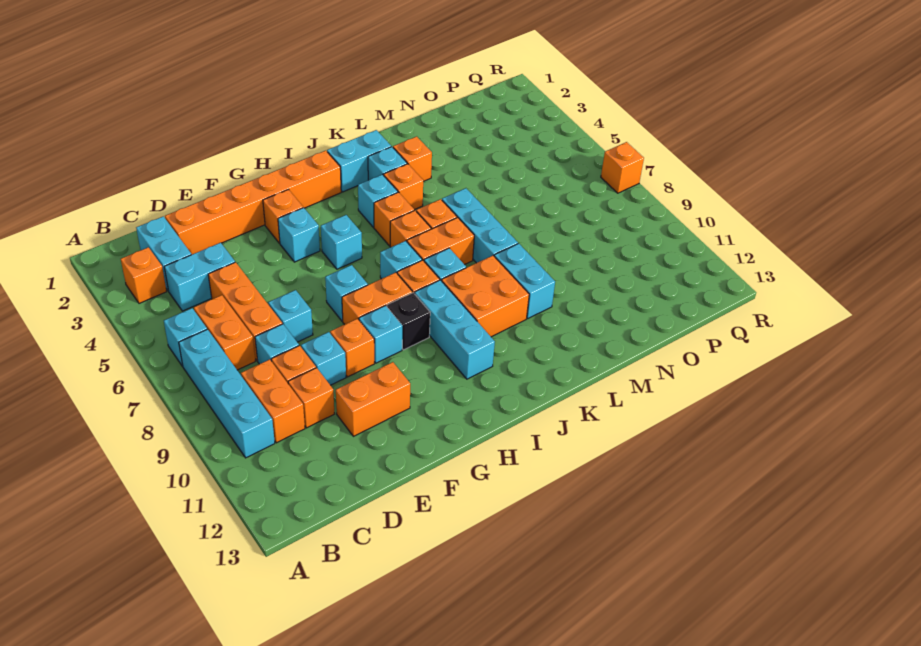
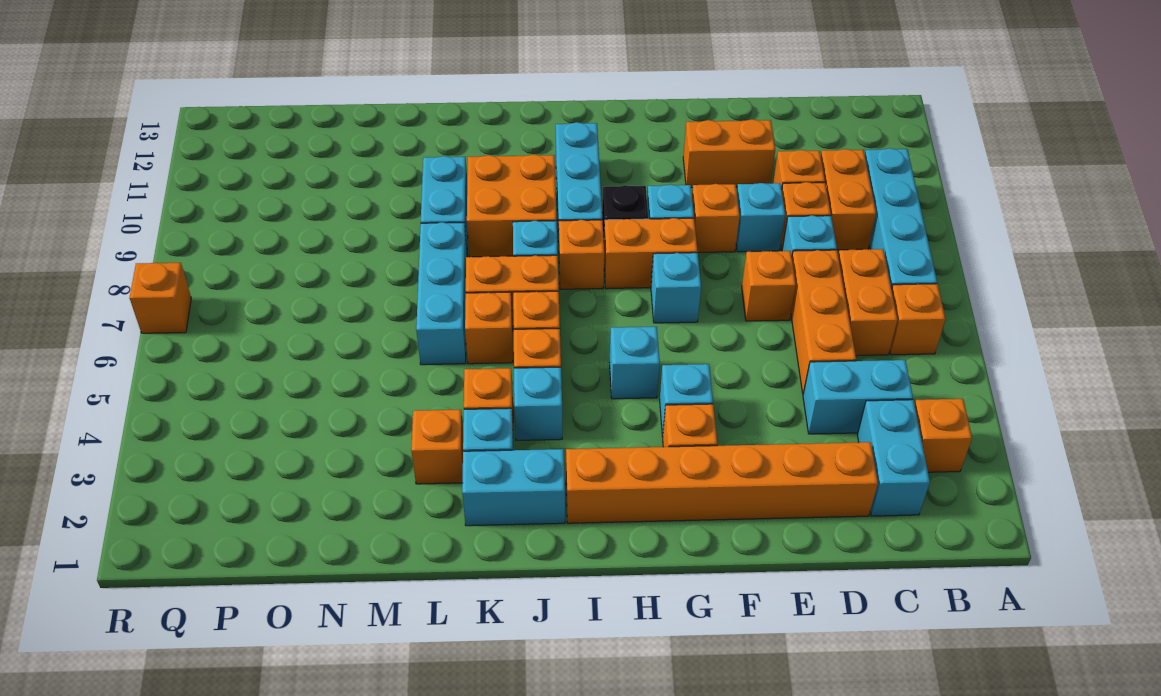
cyan 1x1 brick [164,308,207,366] -> orange 1x1 brick [890,284,945,355]
cyan 1x1 brick [268,290,313,342] -> orange 1x1 brick [742,251,796,321]
cyan 1x1 brick [380,241,422,279] -> none

